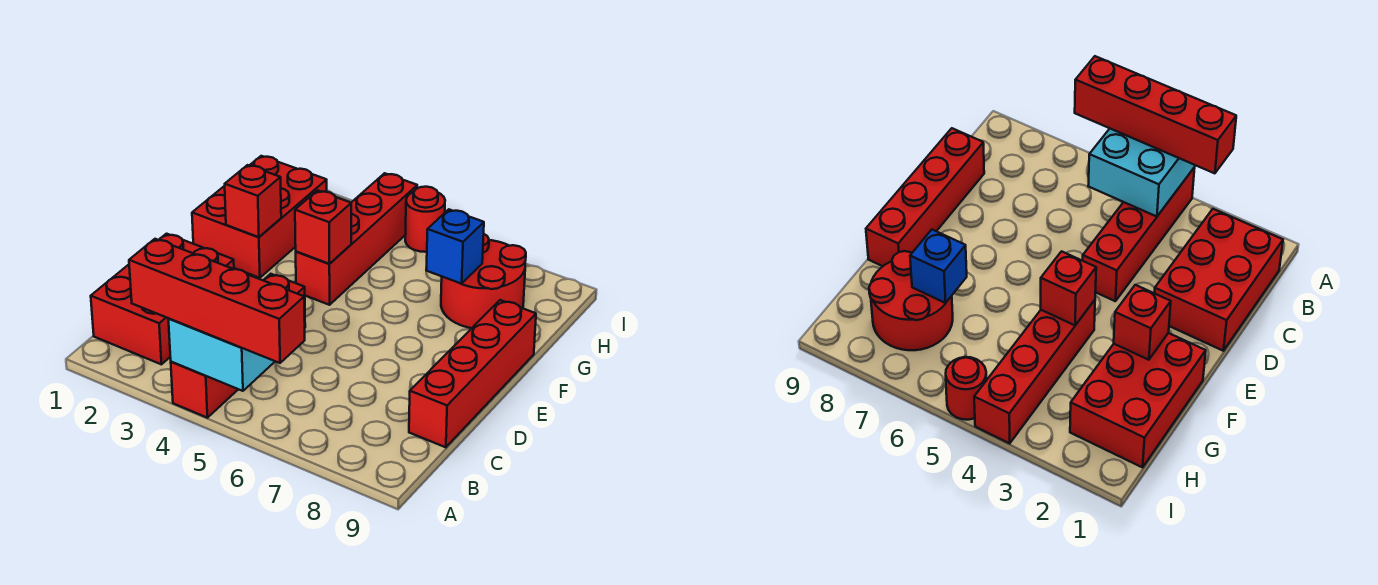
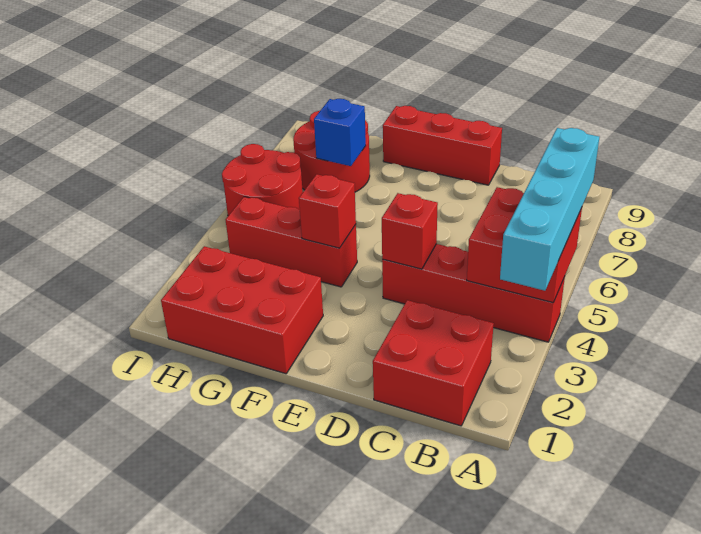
red 1x4 brick [129,239,305,363] -> cyan 1x4 brick [500,128,599,291]
cyan 2x2 brick [168,319,275,391] -> red 2x2 brick [467,187,582,302]
red 2x3 brick [91,234,234,364] -> red 2x2 brick [373,300,494,426]
red 1x4 brick [409,300,536,447] -> red 1x3 brick [383,106,502,185]
red 1x1 brick [225,165,281,237] -> red 1x1 brick moved to [382,193,438,269]
red 1x4 brick [296,173,417,305] -> red 1x3 brick [226,197,357,287]
red 1x1 round brick [405,187,445,252] -> red 2x2 round brick [222,144,303,216]

